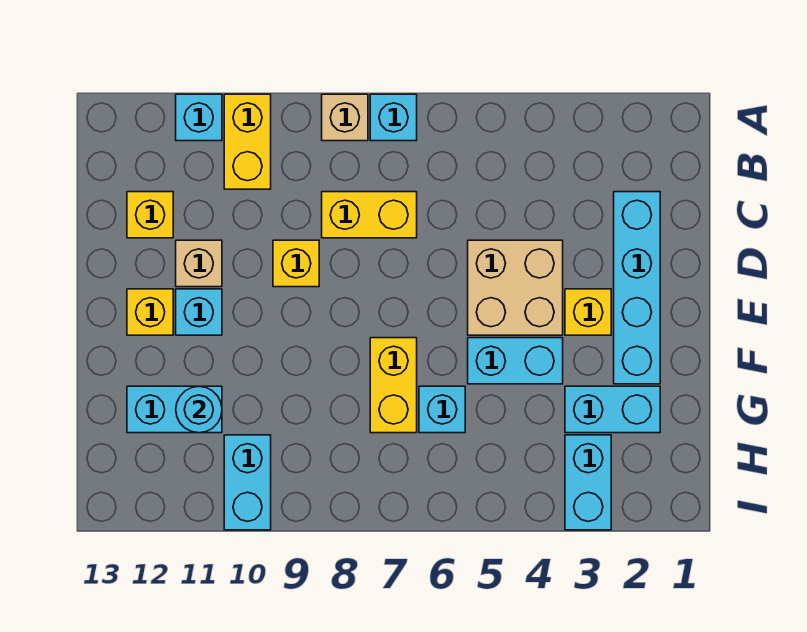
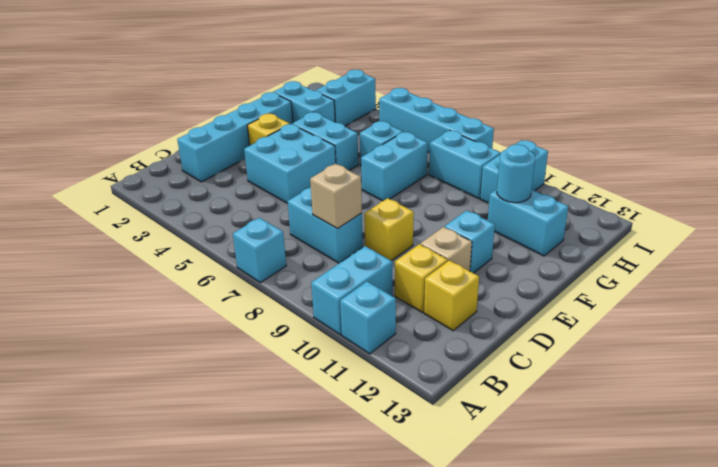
tan 1x1 brick [322,94,368,141] -> tan 1x1 brick moved to [310,164,362,229]
yellow 1x2 brick [224,94,271,189] -> cyan 1x2 brick [311,246,392,335]
yellow 1x2 brick [322,192,417,238] -> cyan 1x2 brick [288,187,363,263]
tan 2x2 brick [468,240,563,335] -> cyan 2x2 brick [244,124,336,203]
yellow 1x1 brick [127,289,173,335] -> yellow 1x1 brick moved to [395,244,448,313]
yellow 1x2 brick [370,338,417,433] -> cyan 1x2 brick [361,132,428,201]
none -> cyan 1x2 brick [429,131,501,199]
none -> cyan 1x4 brick [379,88,494,153]

